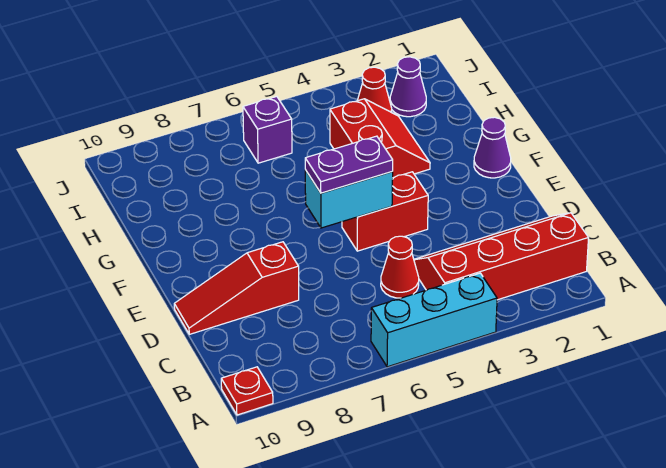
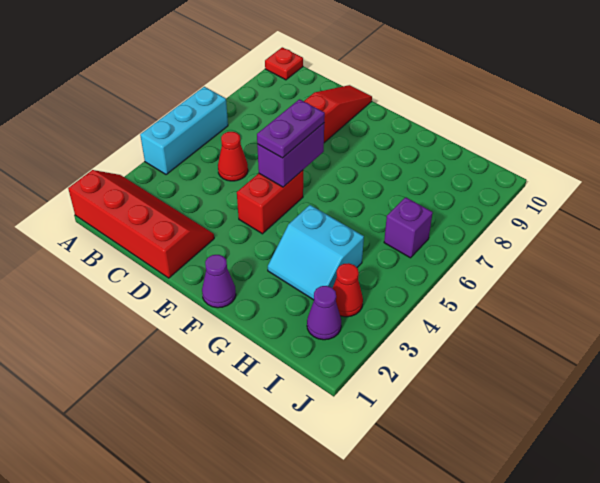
red 2x4 slope [414,213,588,300] -> red 2x4 slope turned to [68,170,214,278]
cyan 1x2 brick [305,170,393,228] -> purple 1x2 brick [257,123,324,187]
red 2x2 slope [330,99,430,178] -> cyan 2x2 slope [268,205,364,300]

